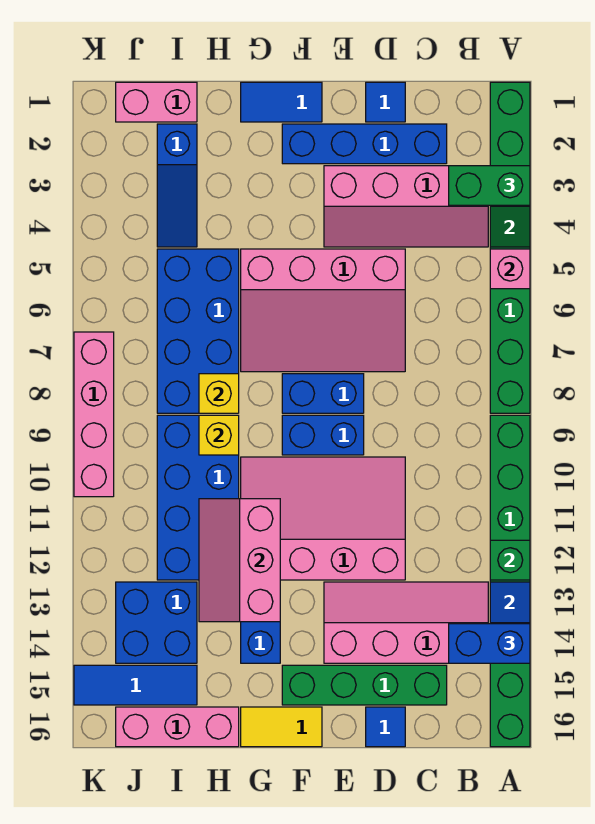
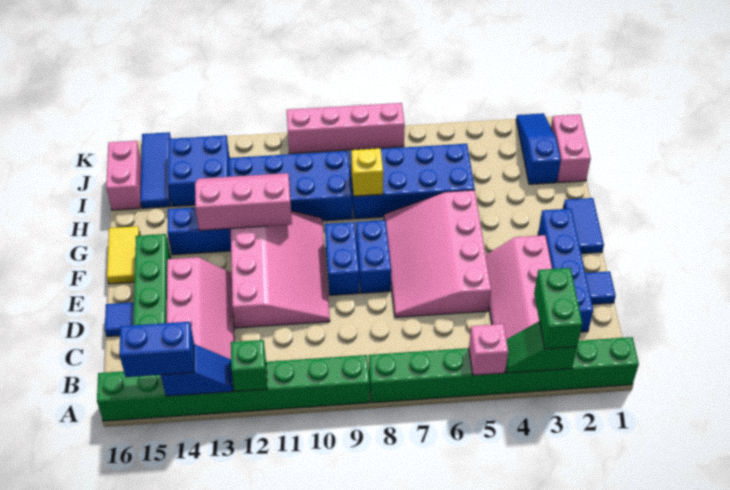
blue 1x2 brick [449,624,530,663] -> blue 1x2 brick turned to [119,322,194,377]
yellow 1x1 brick [199,415,239,455] -> none
pink 1x3 brick [116,707,239,747] -> pink 1x2 brick [106,141,141,210]
blue 1x3 slope [157,124,197,247] -> blue 1x3 slope turned to [516,113,561,184]

